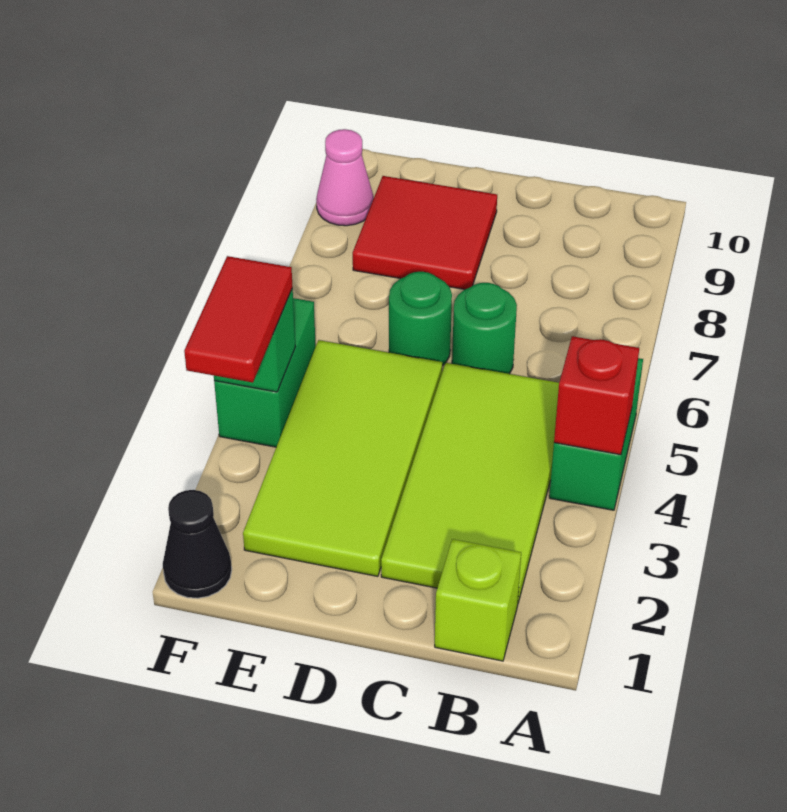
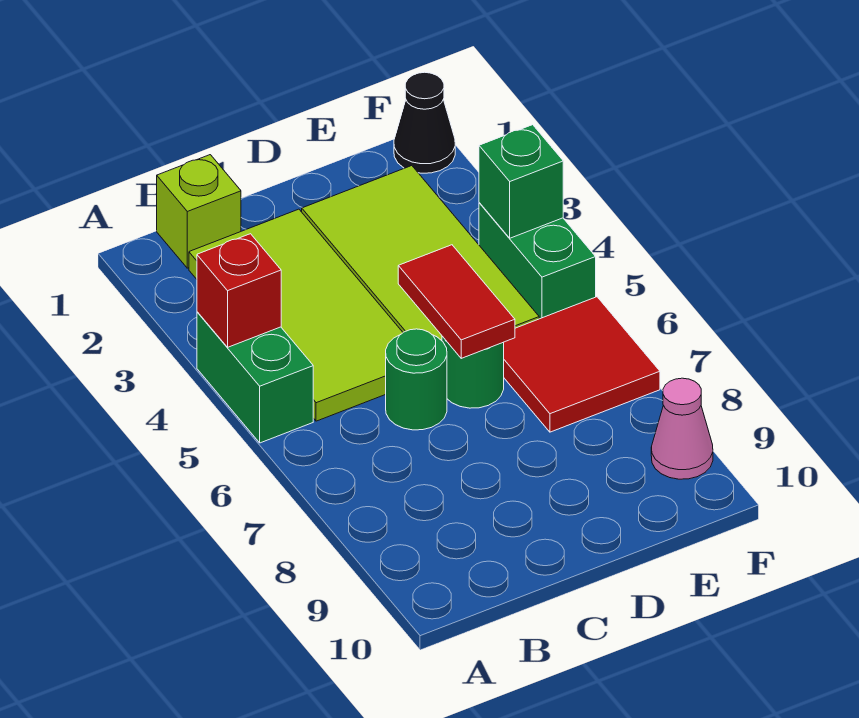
red 2x2 tile [353,176,497,290] -> red 2x2 tile moved to [504,297,660,432]
red 1x2 tile [184,256,293,383] -> red 1x2 tile moved to [398,245,515,358]

